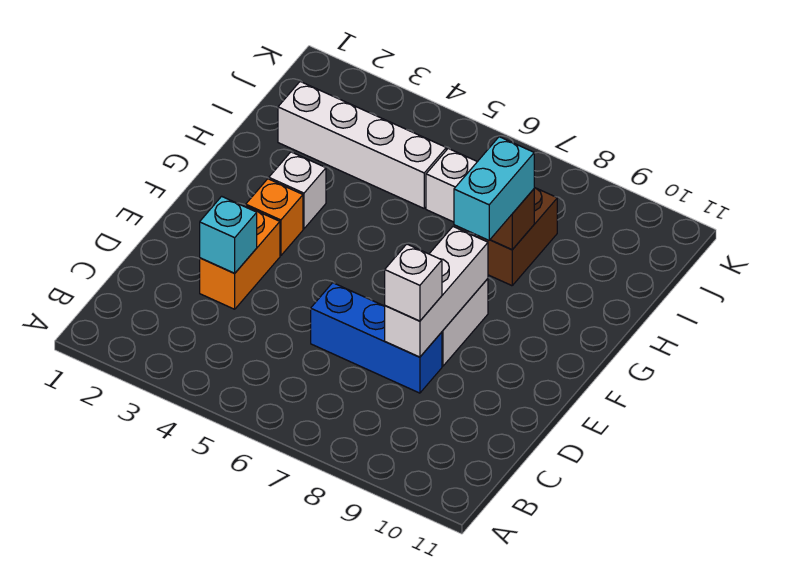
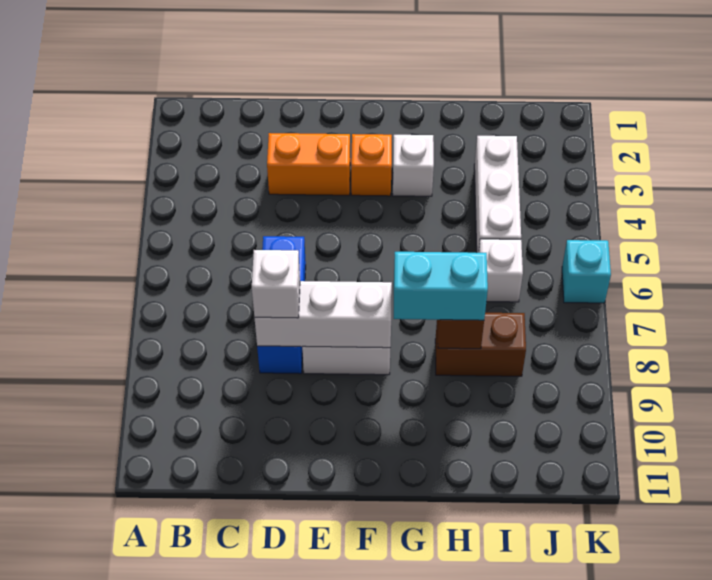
cyan 1x1 brick [200,196,257,273] -> cyan 1x1 brick moved to [562,240,611,303]
white 1x4 brick [278,82,446,208] -> white 1x3 brick [474,136,521,253]

